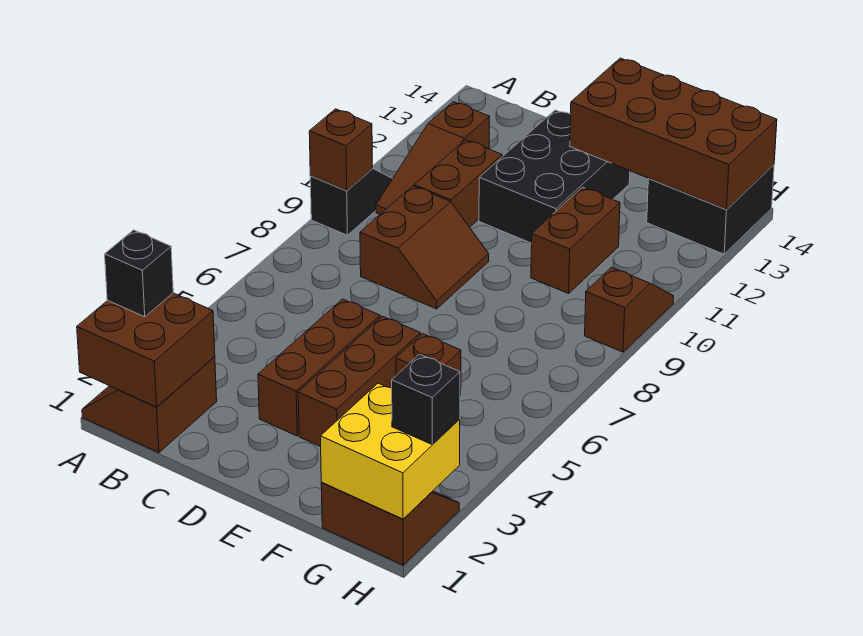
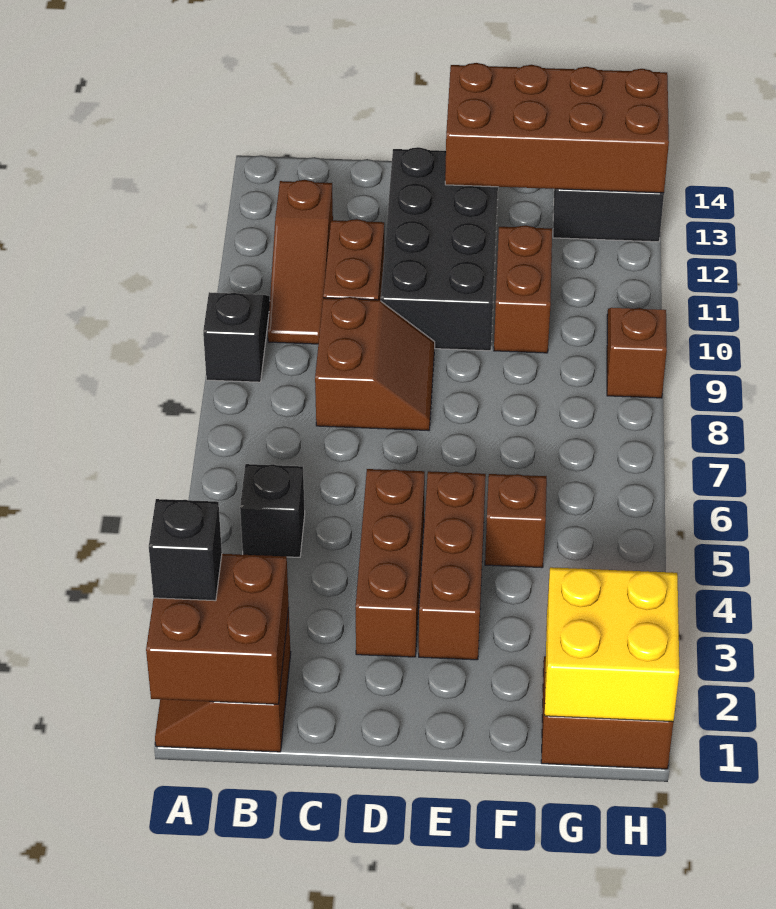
brown 1x1 brick [309,109,373,191] -> none
black 2x3 brick [479,110,630,243] -> black 2x4 brick [381,147,498,351]
black 1x1 brick [392,354,460,445] -> black 1x1 brick moved to [240,464,305,557]

